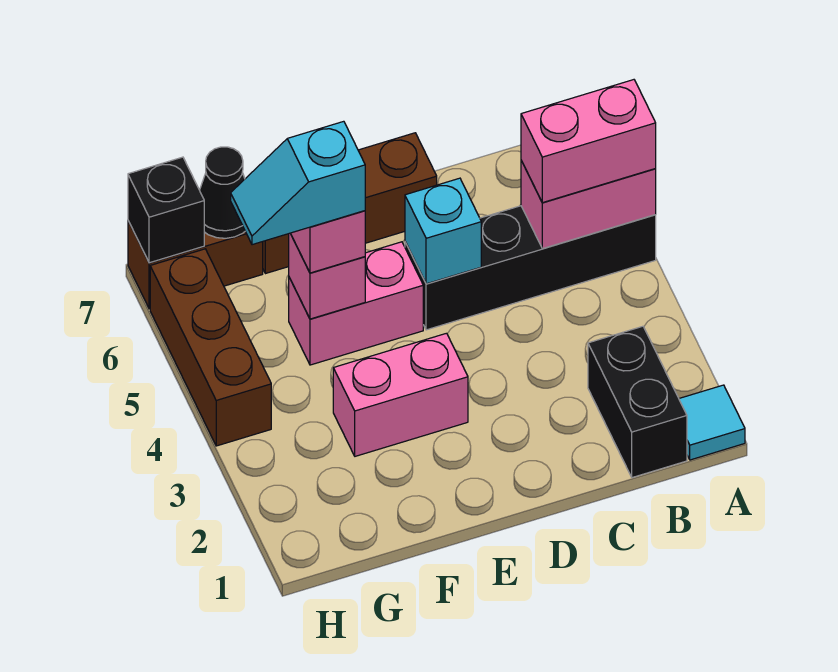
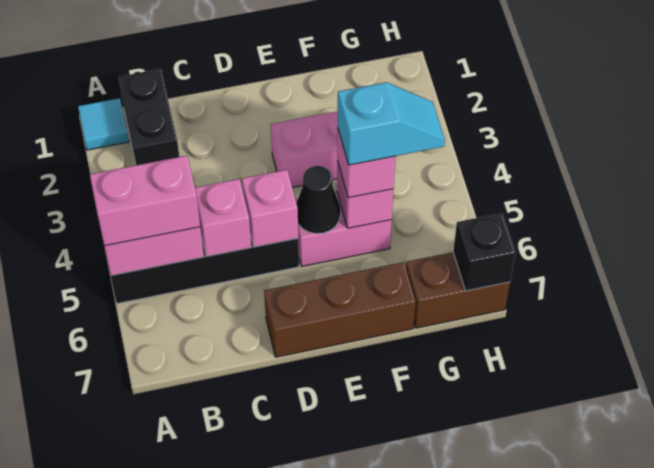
none -> pink 1x1 brick [195,179,251,256]
cyan 1x1 brick [405,178,481,284] -> pink 1x1 brick [242,170,298,247]
black 1x1 cone [200,147,245,238] -> black 1x1 cone moved to [296,166,341,234]
brown 1x3 brick [150,249,271,446] -> none

